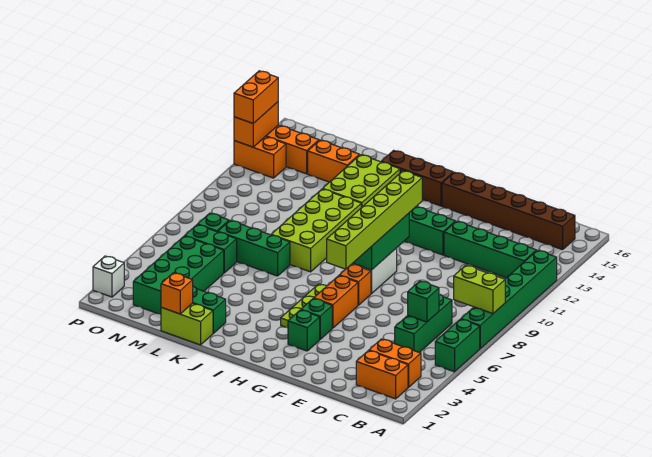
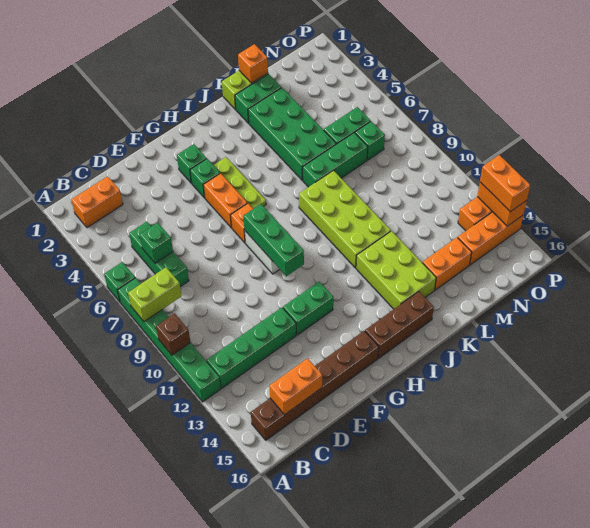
green 1x2 brick [435,319,480,372] -> green 1x1 brick [104,262,135,302]
none -> brown 1x1 brick [156,314,191,355]
orange 1x2 brick [369,339,421,387] -> orange 1x2 brick moved to [269,358,322,415]
lime 1x6 brick [327,171,422,269] -> none
green 2x4 brick [133,236,224,314] -> green 2x4 brick moved to [248,88,336,180]
white 1x1 brick [93,256,124,297] -> none

